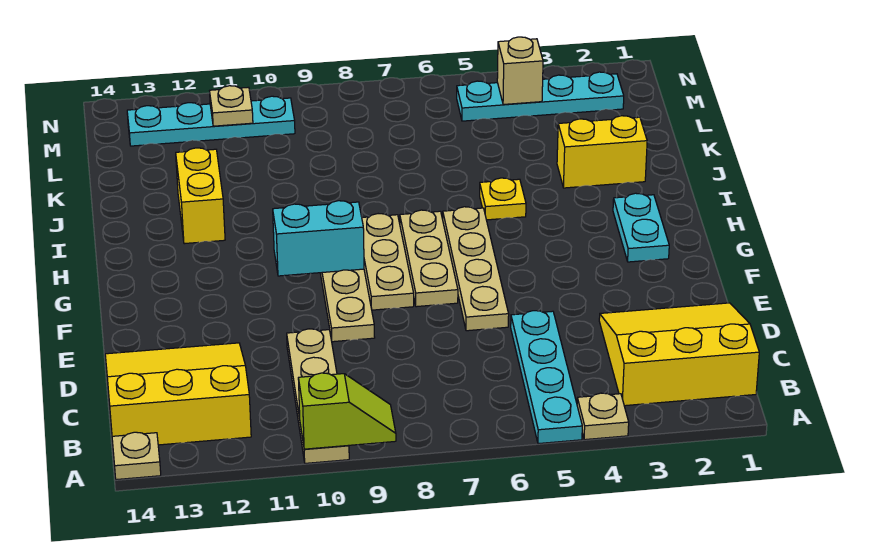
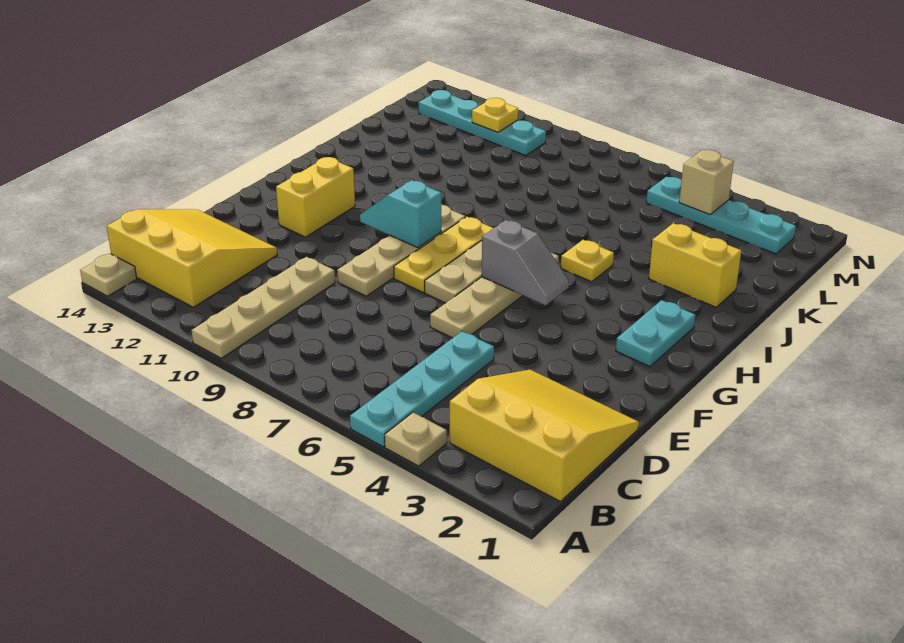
lime 1x2 slope [298,373,396,449] -> none
tan 1x3 plate [362,214,414,310] -> yellow 1x3 plate [394,217,493,292]
none -> grey 1x2 slope [482,220,569,305]
cyan 1x2 brick [273,201,364,276] -> cyan 1x2 slope [360,180,441,248]
yellow 1x2 brick [176,148,225,244] -> yellow 1x2 brick moved to [276,157,355,237]
tan 1x1 plate [210,86,253,126] -> yellow 1x1 plate [472,98,518,132]

